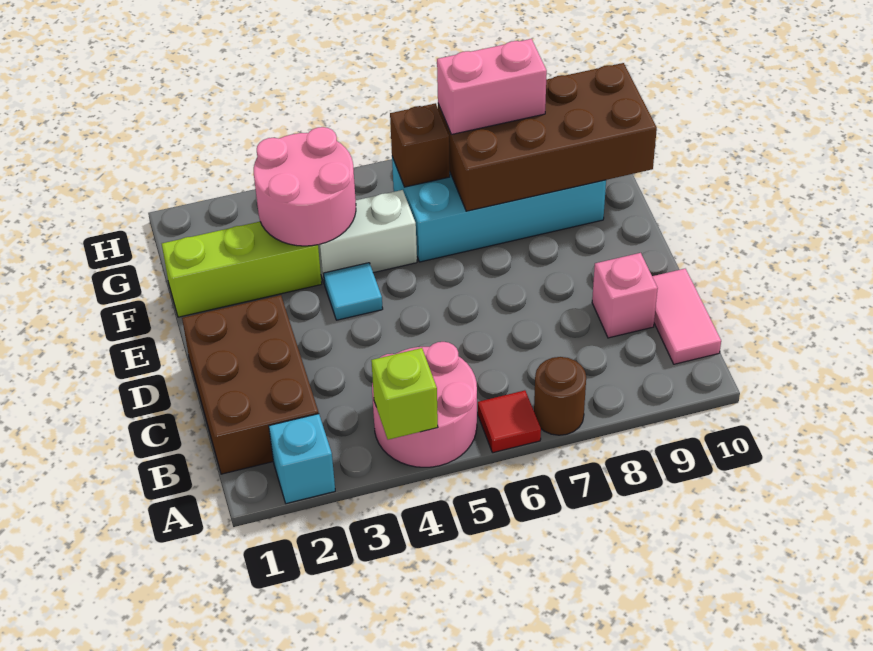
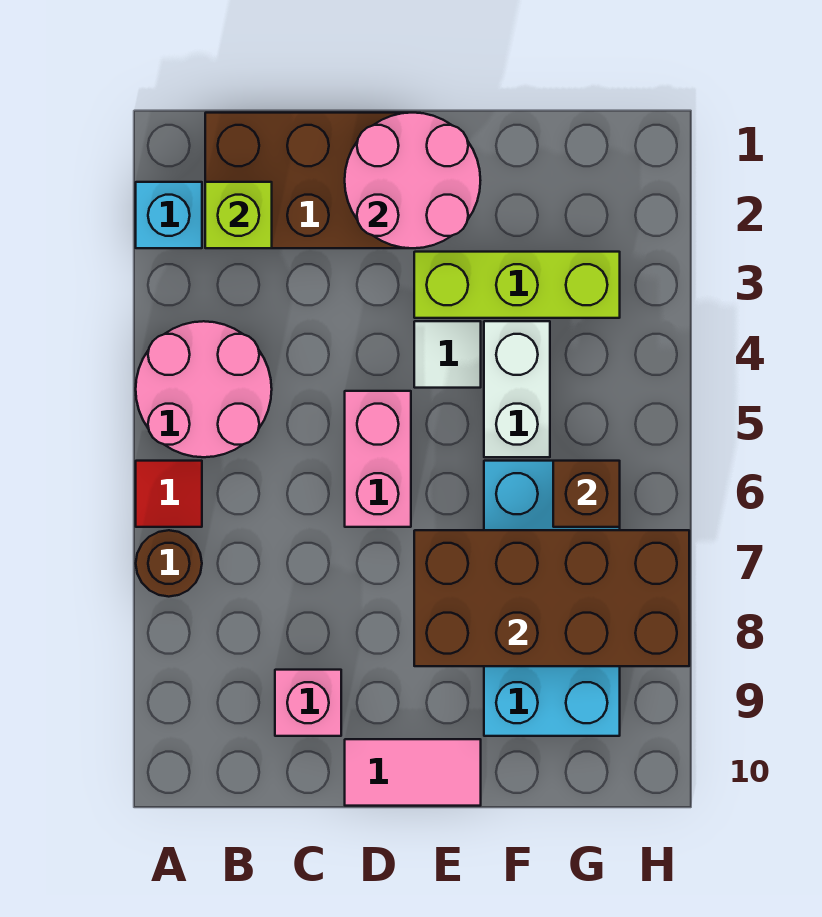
lime 1x1 brick [371,348,438,440] -> lime 1x1 brick moved to [205,182,272,248]
pink 1x2 tile [652,269,721,364] -> pink 1x2 tile moved to [345,739,481,806]
cyan 1x1 tile [324,263,383,320] -> white 1x1 tile [414,321,481,388]
lime 1x3 brick [162,222,322,317] -> lime 1x3 brick turned to [414,252,620,318]
pink 2x2 round brick [254,127,356,246] -> pink 2x2 round brick moved to [345,113,480,248]
brown 2x4 brick [438,63,657,211] -> brown 2x4 brick turned to [414,530,689,666]
pink 1x2 brick [437,39,547,135] -> pink 1x2 brick moved to [345,391,411,527]

